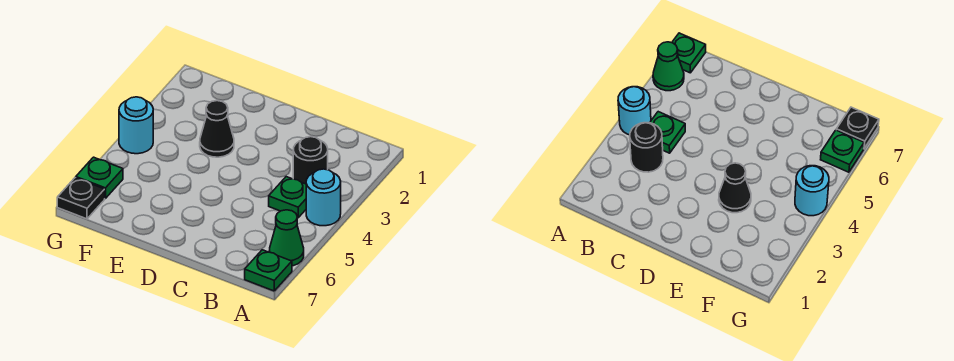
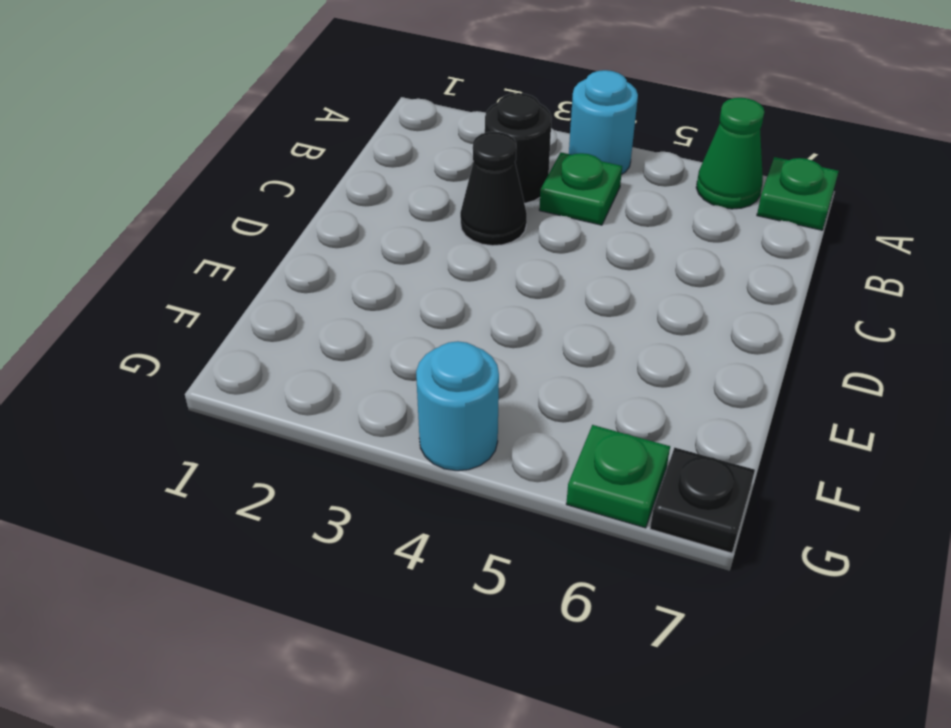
black 1x1 cone [200,101,234,157] -> black 1x1 cone moved to [460,132,527,246]

